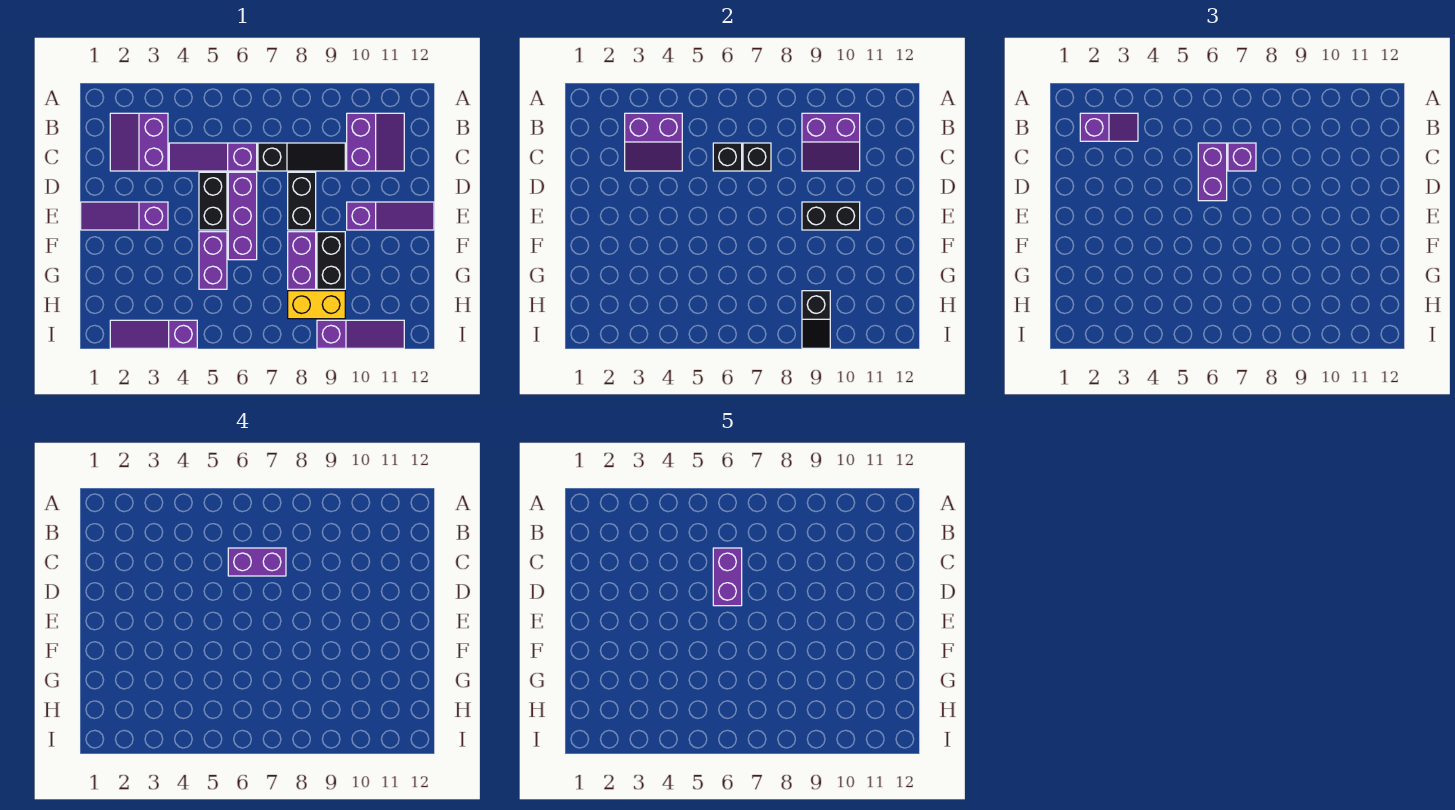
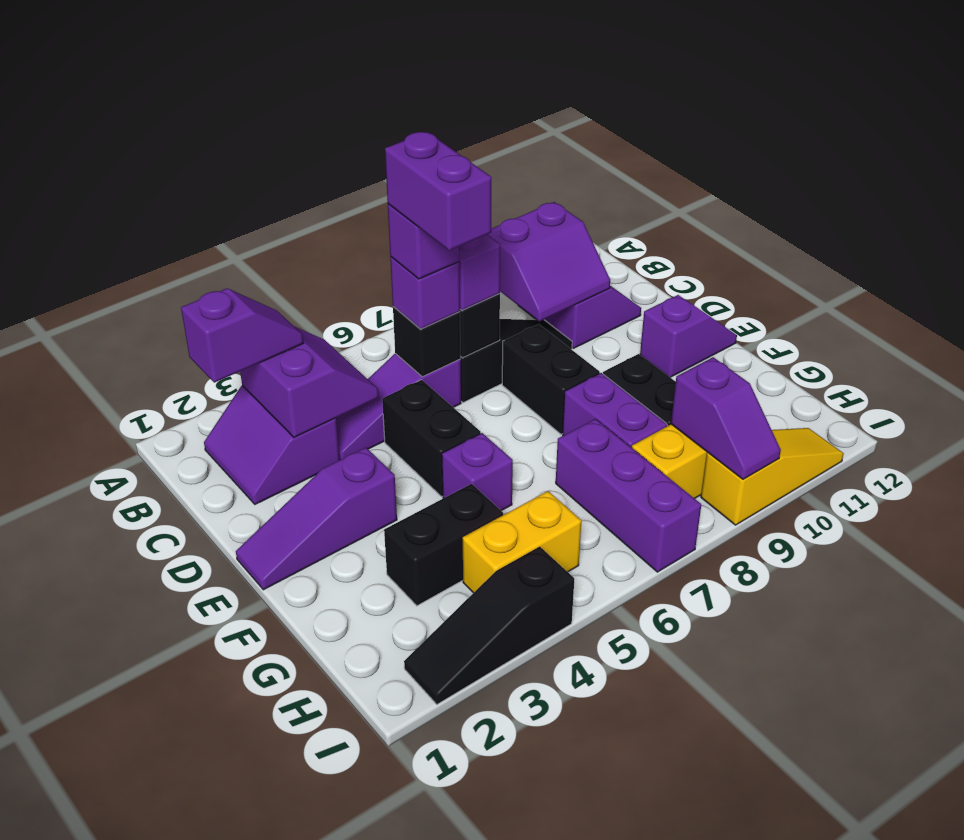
purple 2x2 slope [625,113,682,171] -> purple 2x2 slope turned to [240,326,379,437]
purple 1x2 brick [1198,143,1227,201] -> purple 1x1 brick [390,257,460,329]
purple 1x2 brick [228,548,286,576] -> purple 1x1 brick [388,204,459,279]
purple 1x3 brick [228,172,257,260] -> purple 1x3 brick moved to [556,419,701,572]
black 1x2 brick [802,202,860,230] -> black 1x2 brick moved to [384,484,503,606]
purple 1x3 slope [347,202,434,230] -> purple 1x2 slope [640,295,737,377]
purple 1x2 brick [199,232,227,289] -> purple 1x1 brick [442,433,513,511]
none -> yellow 1x2 brick [463,491,581,593]
black 1x2 slope [802,291,830,348] -> purple 1x2 slope [671,357,781,479]
purple 1x3 slope [110,320,197,348] -> black 1x3 slope [404,546,574,704]
purple 1x3 slope [317,320,404,348] -> yellow 1x3 slope [701,428,844,525]

